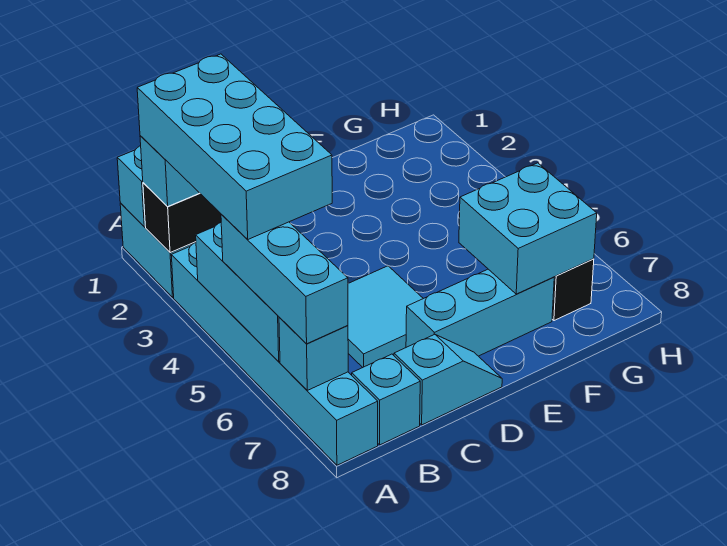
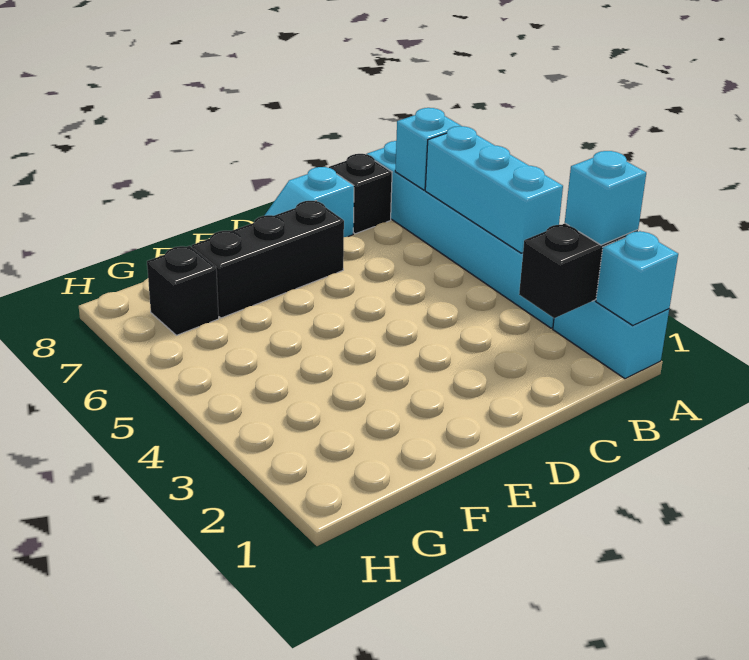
cyan 2x4 brick [137,54,332,239] -> none
cyan 1x3 brick [221,214,348,344] -> none
cyan 1x1 brick [352,354,420,445] -> black 1x1 brick [329,154,392,234]
cyan 2x2 tile [348,266,423,367] -> none
cyan 1x3 brick [406,269,554,356] -> black 1x3 brick [192,201,344,318]
cyan 2x2 brick [459,163,597,294] -> none

